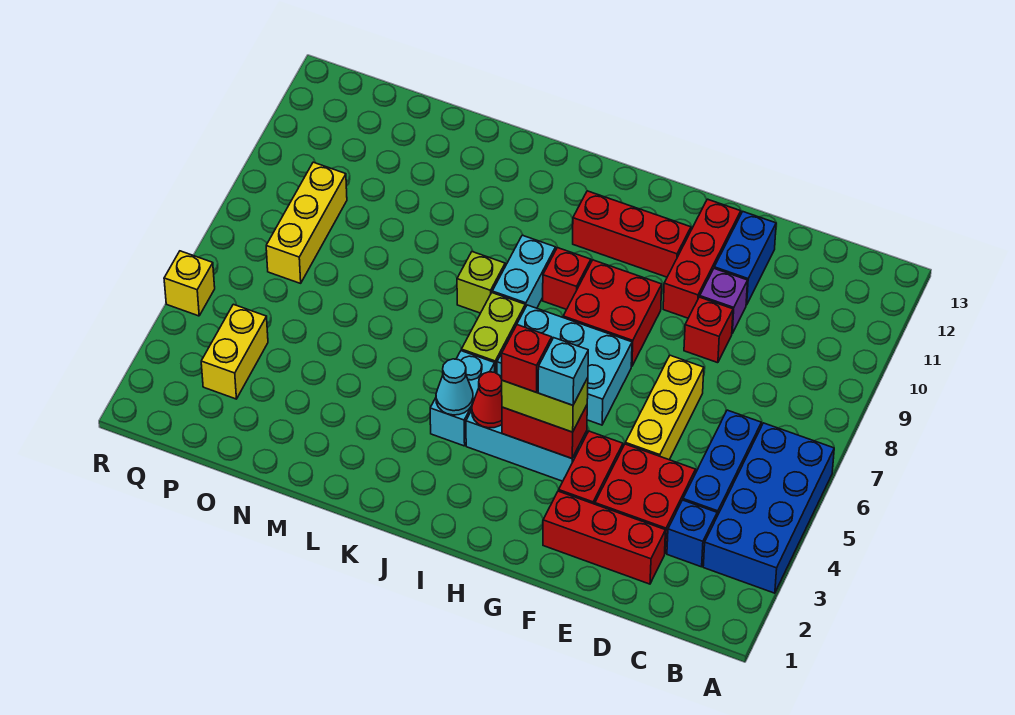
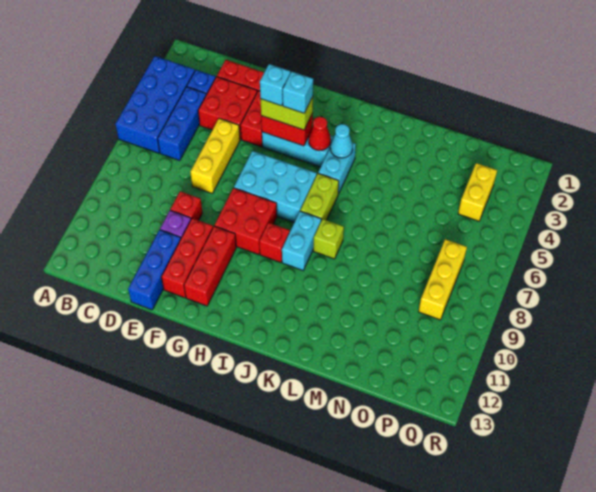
blue 1x2 brick [714,212,776,305] -> blue 1x3 brick [128,230,181,310]
red 1x3 brick [573,191,691,277] -> red 1x3 brick turned to [184,226,236,306]
red 1x1 brick [502,325,552,392] -> cyan 1x1 brick [283,72,313,113]
yellow 1x1 brick [164,251,215,316] -> none

